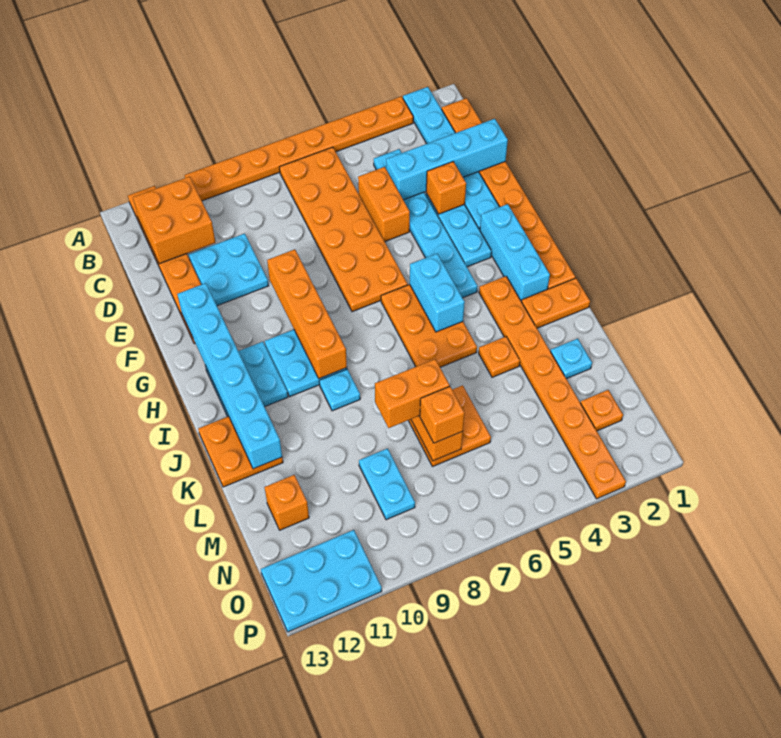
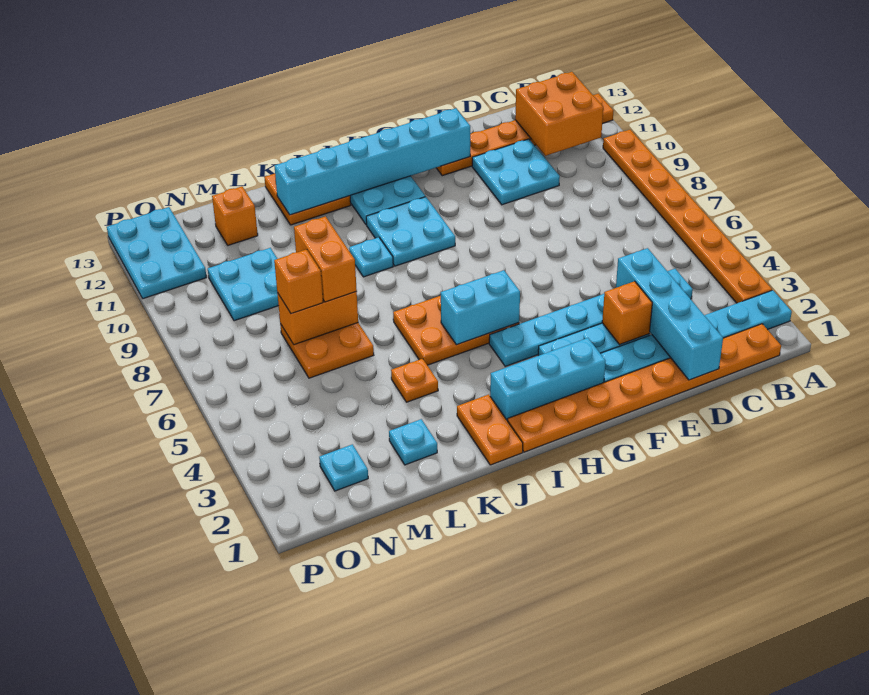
orange 2x6 plate [279,147,408,312] -> none
orange 1x2 brick [358,167,410,241] -> none
orange 1x4 brick [267,249,347,379] -> none
orange 1x8 plate [479,276,626,499] -> none
cyan 1x2 plate [359,449,415,520] -> cyan 2x2 plate [208,248,279,321]
orange 1x1 plate [581,390,623,431] -> cyan 1x1 plate [319,444,368,491]

